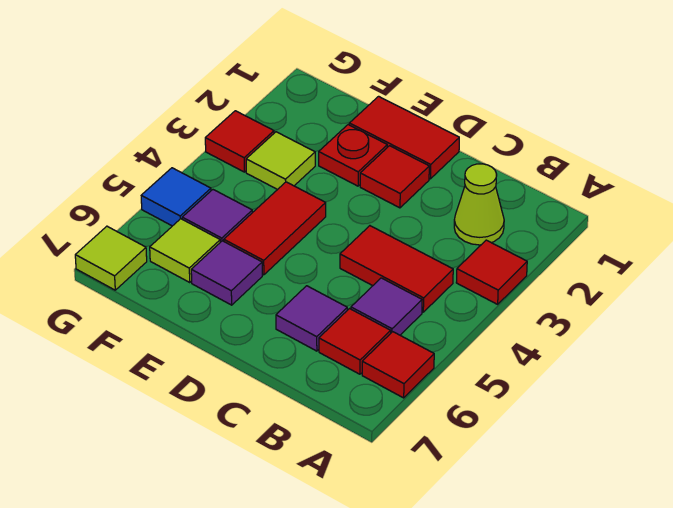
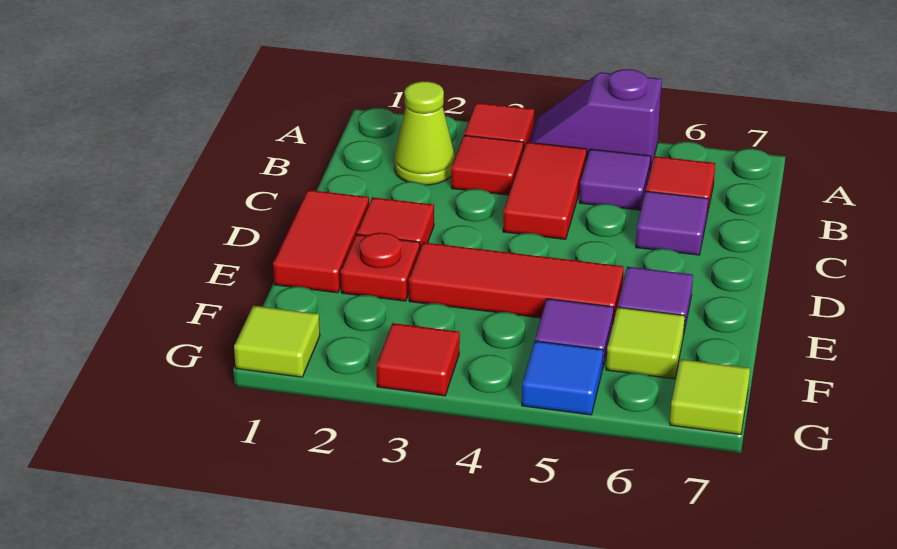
none -> purple 1x2 slope [529,69,662,170]
red 1x1 tile [362,332,434,398] -> red 1x1 tile moved to [451,135,523,195]
red 1x2 tile [224,182,326,275] -> red 1x3 tile [409,242,624,322]
lime 1x1 tile [246,132,315,190] -> lime 1x1 tile moved to [234,306,320,377]

